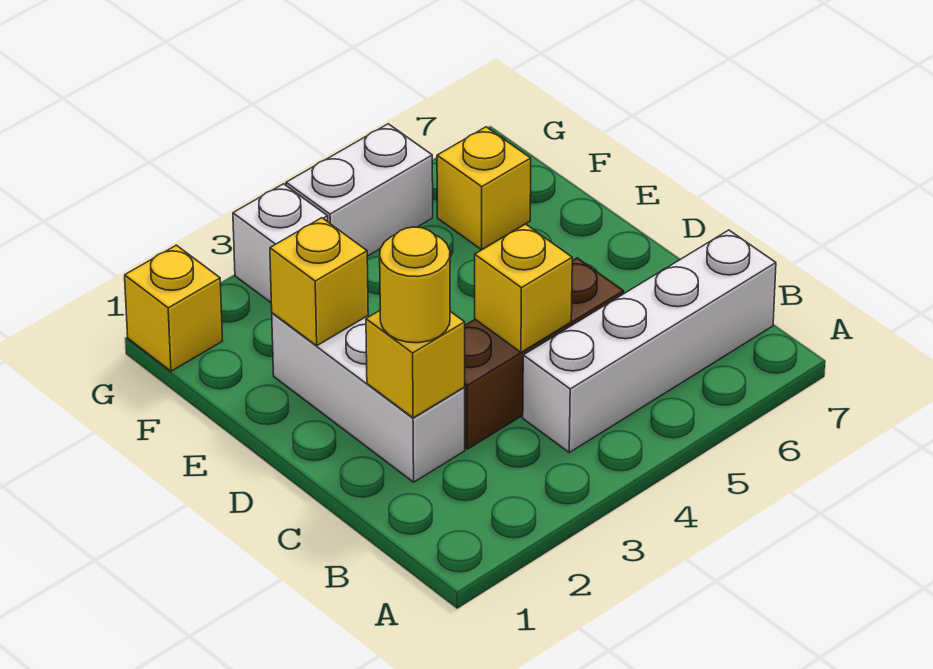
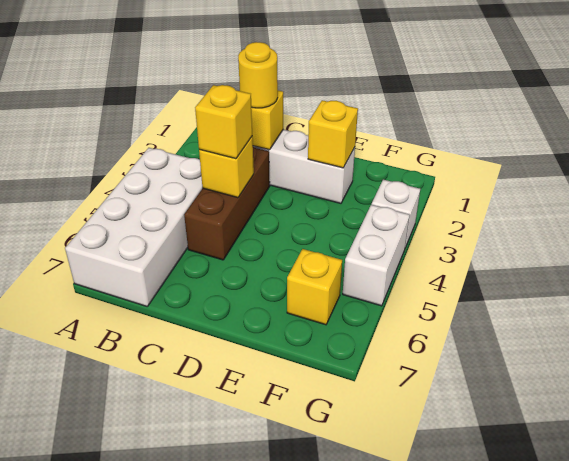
white 1x4 brick [523,230,776,452] -> white 2x4 brick [65,148,203,306]
yellow 1x1 brick [125,245,222,371] -> yellow 1x1 brick moved to [195,85,252,159]

